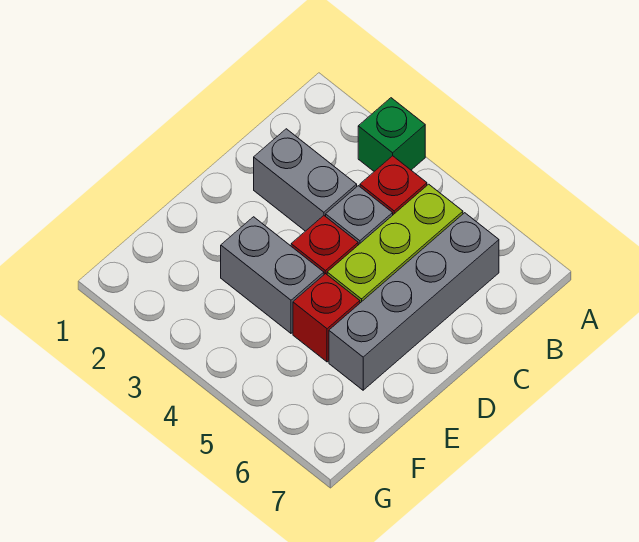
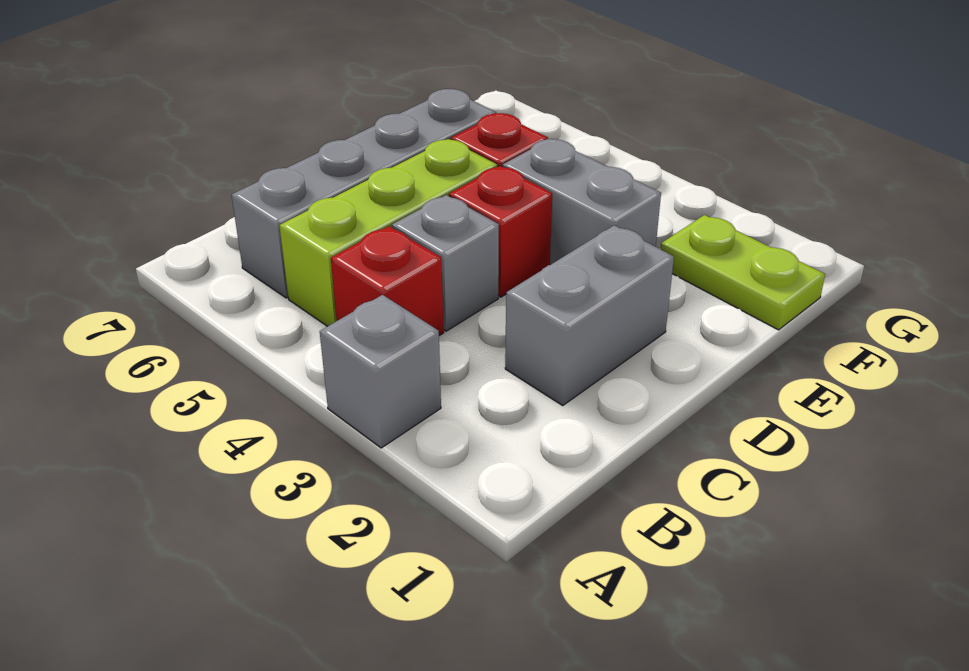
green 1x1 brick [358,98,425,171] -> grey 1x1 brick [320,295,441,448]
grey 1x2 brick [254,129,357,231] -> grey 1x2 brick turned to [505,225,674,406]
none -> lime 1x2 plate [661,215,825,330]

